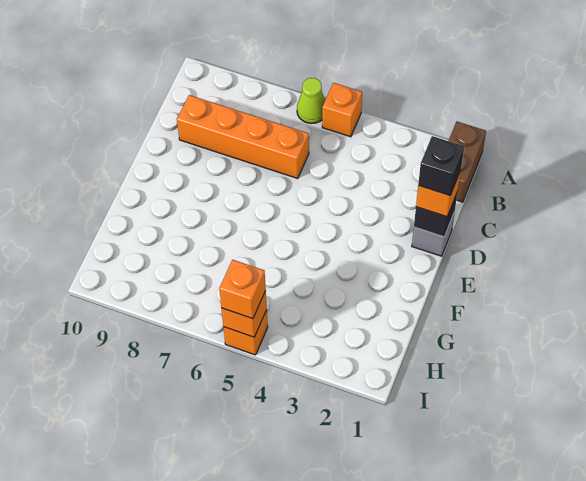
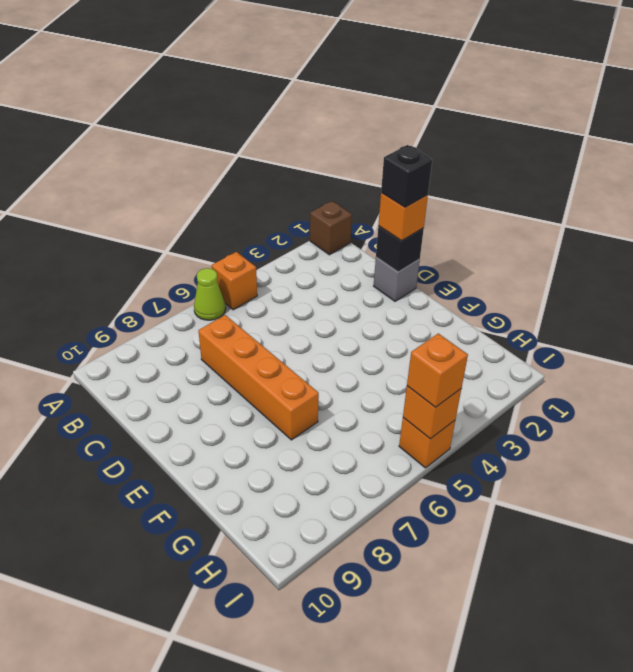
brown 1x2 brick [449,122,486,202] -> brown 1x1 brick [310,201,352,255]
orange 1x4 brick [177,95,309,179] -> orange 1x4 brick turned to [198,315,319,440]

